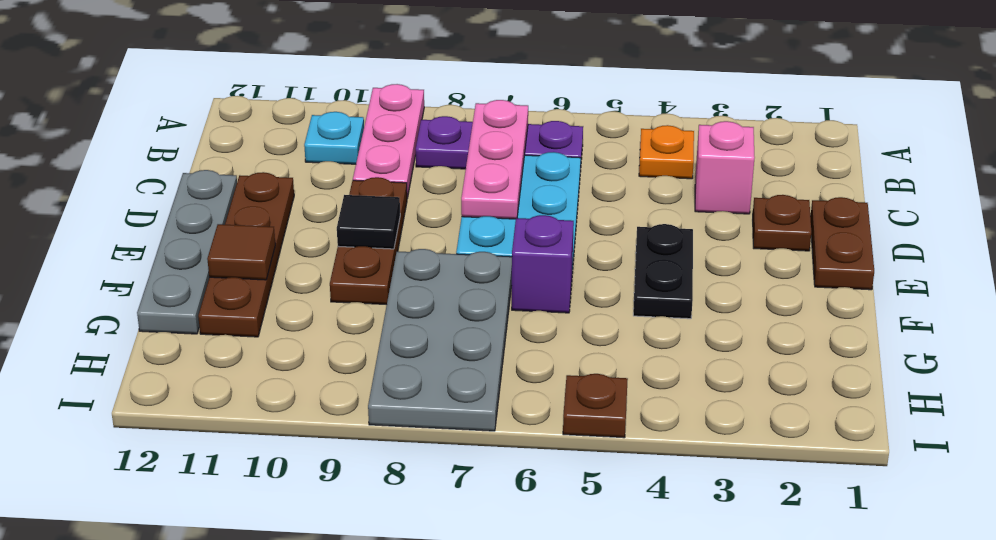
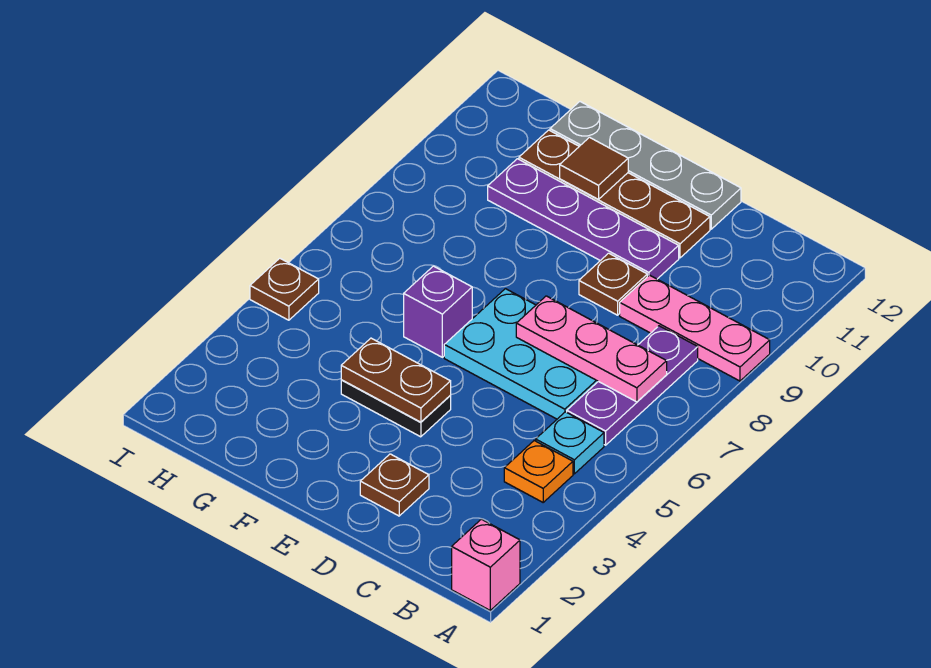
cyan 1x1 plate [304,112,364,164] -> cyan 1x1 plate moved to [536,412,604,474]
pink 1x1 brick [695,121,755,214] -> pink 1x1 brick moved to [452,519,520,610]
brown 1x2 plate [810,197,874,290] -> brown 1x2 plate moved to [341,338,451,422]
brown 1x3 plate [330,177,407,305] -> brown 1x1 plate [579,253,647,315]
none -> purple 1x4 plate [488,159,679,279]
black 1x1 tile [337,195,400,249] -> none
grey 2x4 plate [368,249,512,431] -> none

